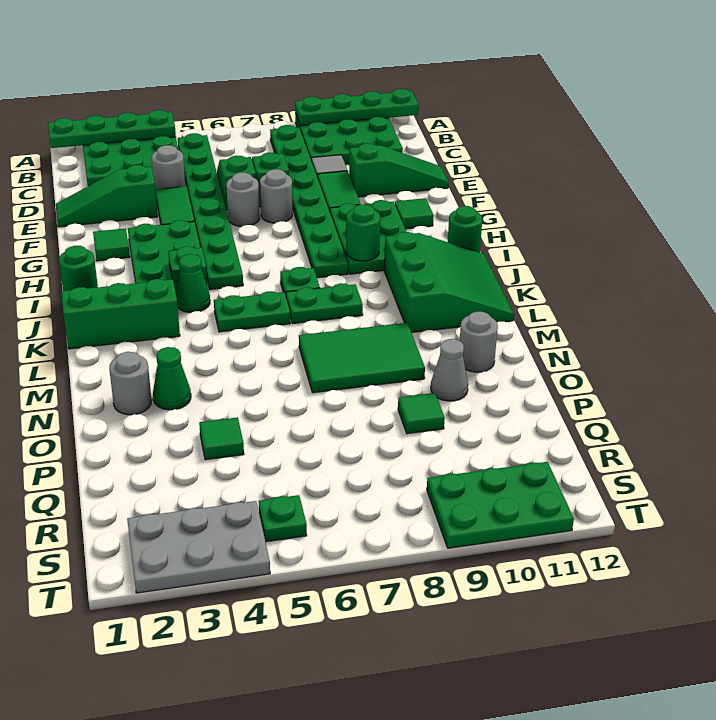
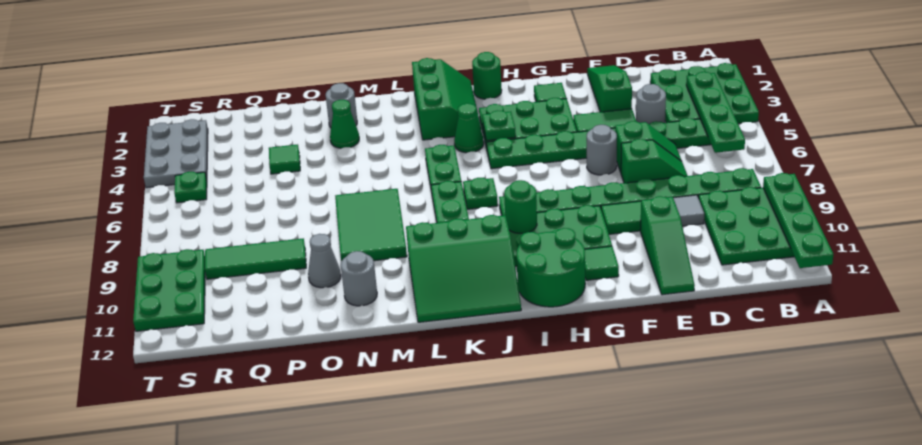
green 1x4 plate [48,110,176,148] -> green 1x4 plate moved to [686,72,745,153]
grey 1x1 round brick [260,169,292,223] -> none
green 1x1 round brick [448,206,482,253] -> green 2x2 round brick [516,228,585,307]
green 1x1 tile [398,393,445,434] -> green 1x3 tile [205,238,306,279]

